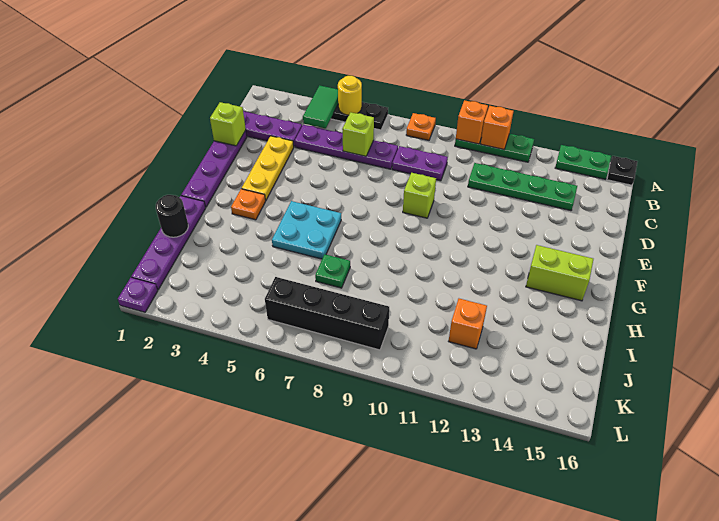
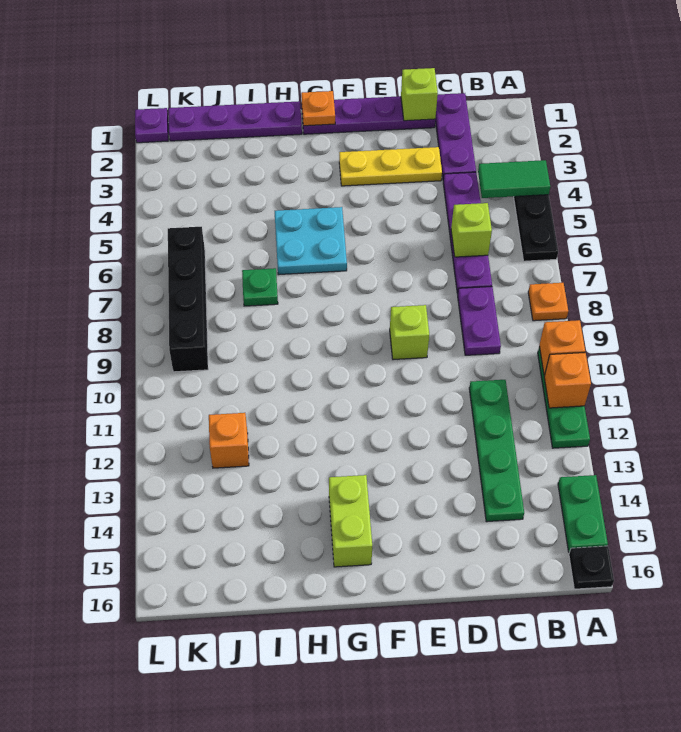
yellow 1x1 round brick [338,76,362,116] -> none
orange 1x1 plate [231,189,266,220] -> orange 1x1 plate moved to [301,91,335,126]
black 1x1 round brick [156,195,188,237] -> none

